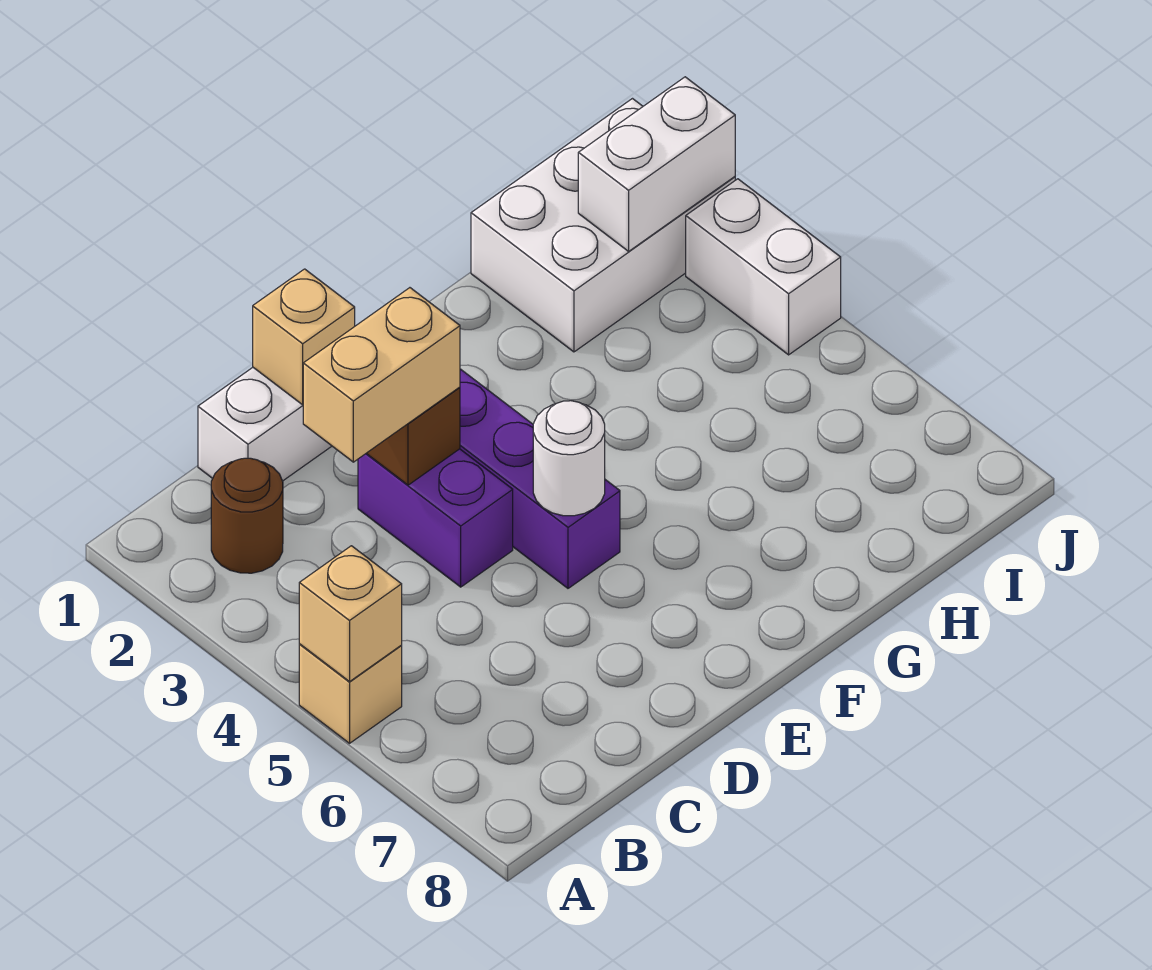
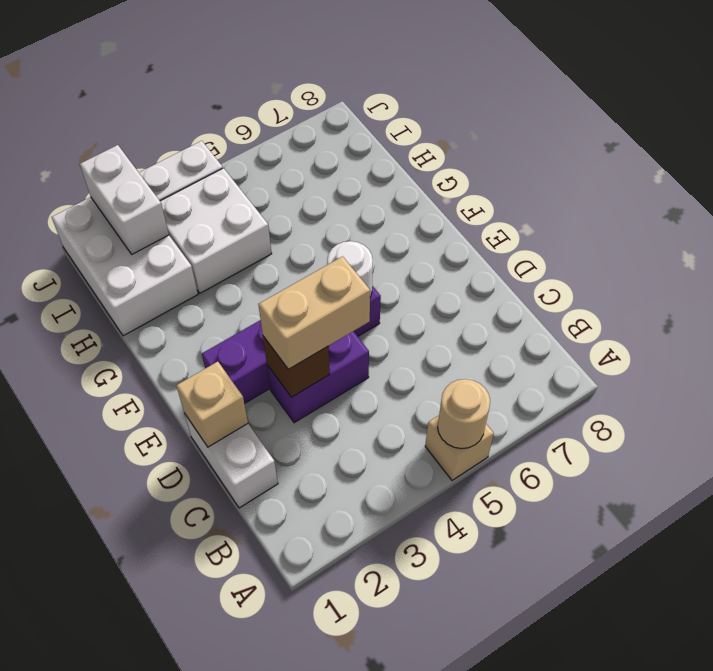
tan 1x1 brick [299,546,402,682] -> tan 1x1 round brick [438,379,490,449]
brown 1x1 round brick [211,458,283,573] -> none
tan 1x2 brick [303,288,460,462] -> tan 1x2 brick turned to [258,256,370,369]
none -> white 2x2 brick [160,168,272,293]

